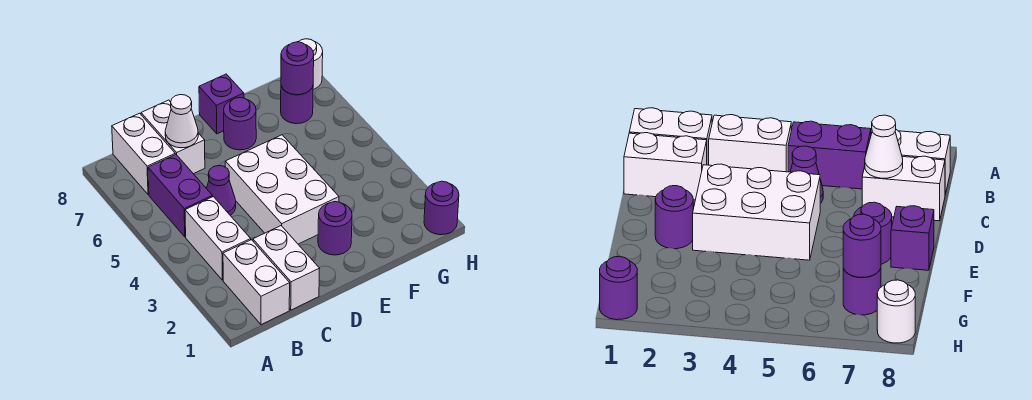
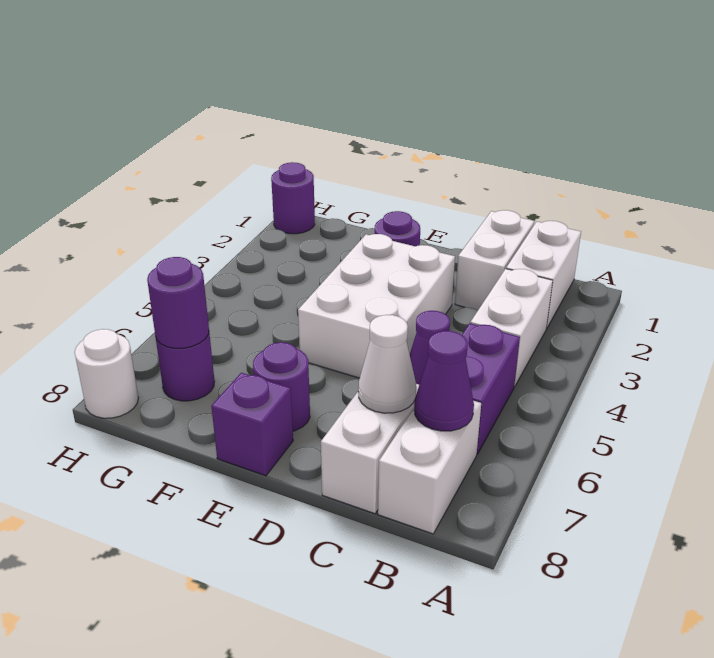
none -> purple 1x1 cone [414,331,474,431]

